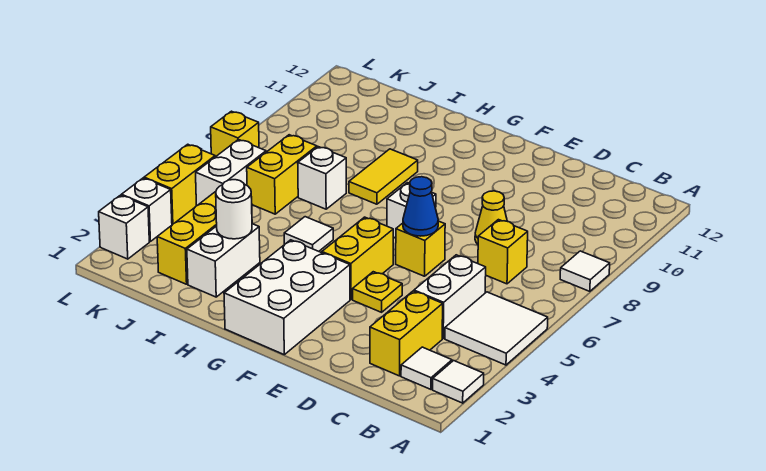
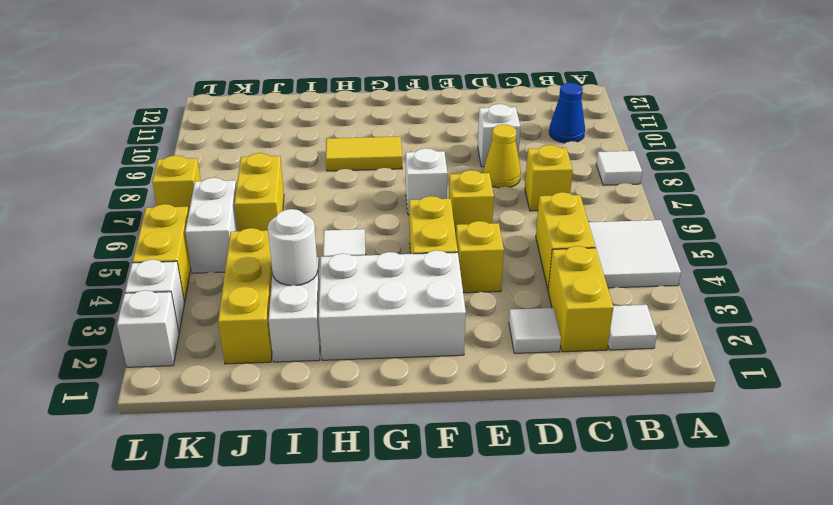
white 1x1 tile [433,361,484,403] -> white 1x1 tile moved to [509,308,561,353]
white 1x2 brick [414,255,486,338] -> yellow 1x2 brick [536,192,595,289]
yellow 1x1 plate [352,272,402,312] -> yellow 1x1 brick [456,221,504,293]
blue 1x1 cone [403,177,438,236] -> blue 1x1 cone moved to [549,83,585,143]
white 2x3 brick [224,240,350,355] -> white 2x3 brick turned to [319,250,466,360]
yellow 1x2 tile [349,149,418,204] -> yellow 1x2 tile turned to [326,136,402,171]
white 1x1 brick [298,147,346,209] -> white 1x1 brick moved to [478,104,520,167]

